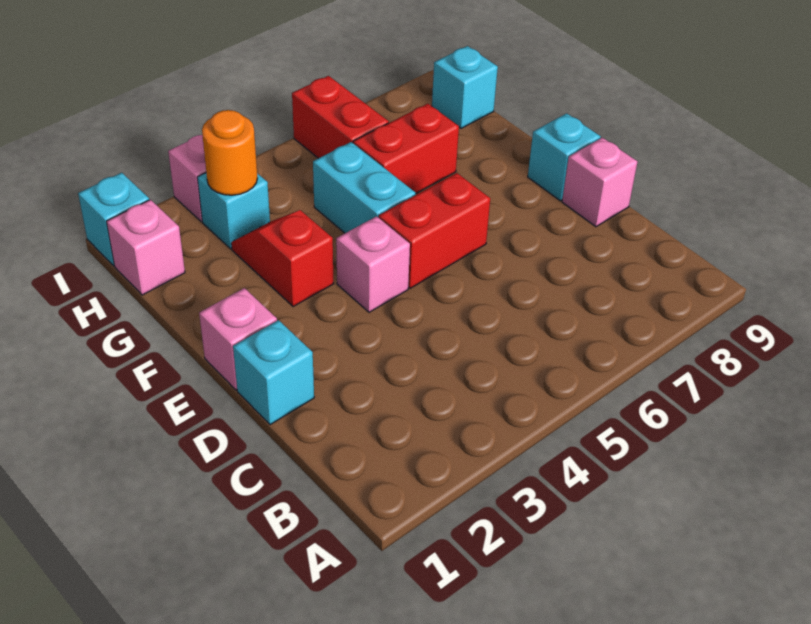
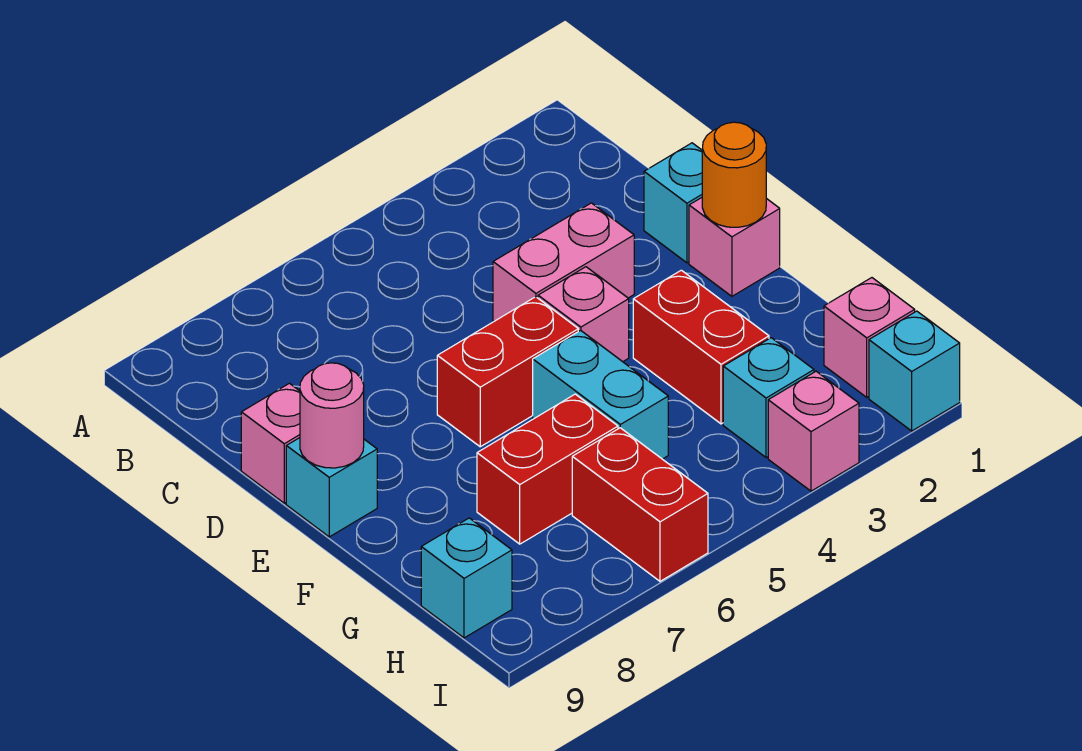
none -> pink 1x2 brick [493,203,634,321]
none -> pink 1x1 round brick [300,363,364,468]
red 1x2 slope [231,210,333,307] -> red 1x2 brick [633,270,769,424]
orange 1x1 round brick [202,110,257,195] -> orange 1x1 round brick moved to [702,122,766,227]

